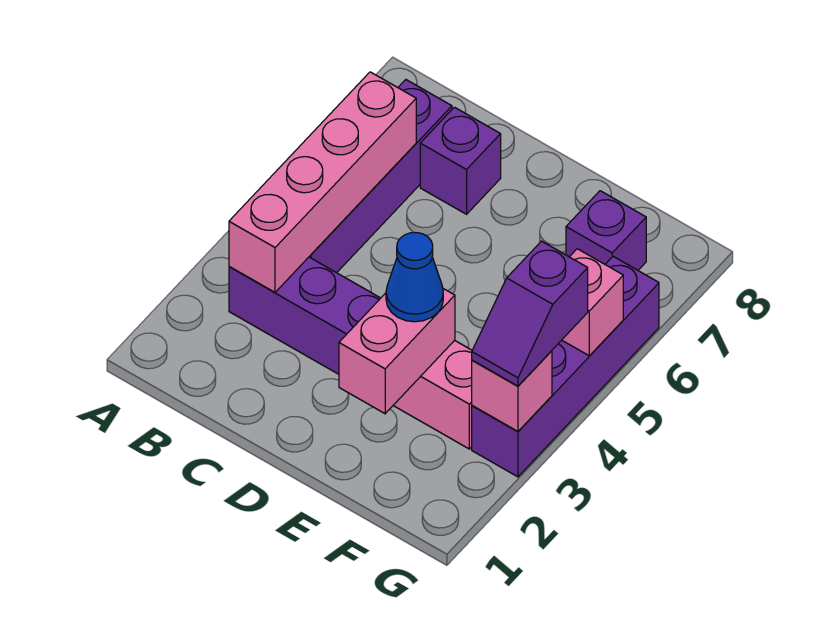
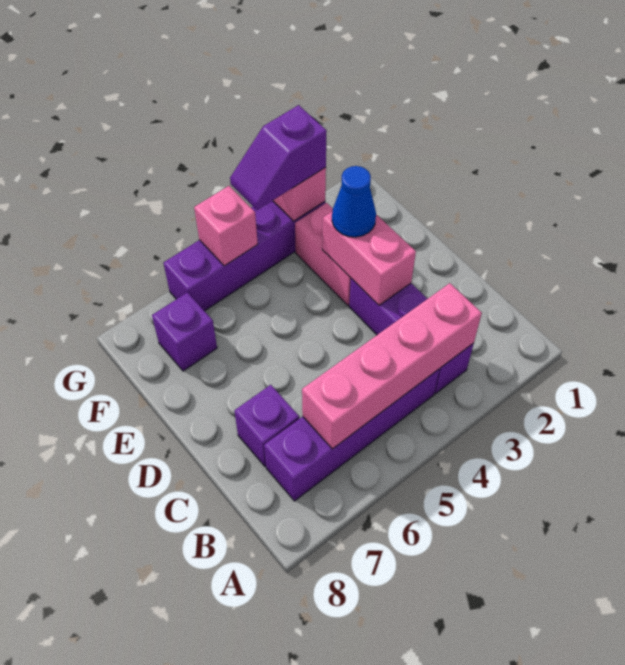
pink 1x2 brick [339,289,455,414] -> pink 1x2 brick turned to [322,212,416,305]
purple 1x2 slope [472,241,588,386] -> purple 1x2 slope turned to [230,105,327,210]

